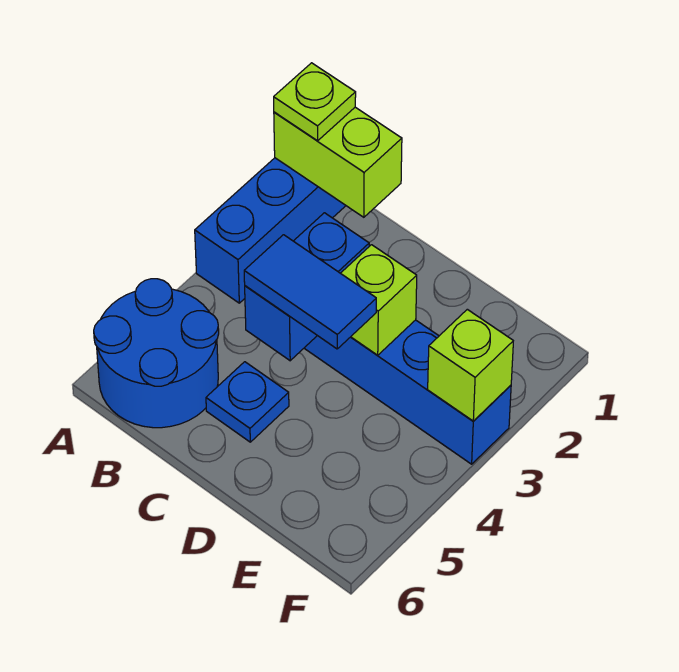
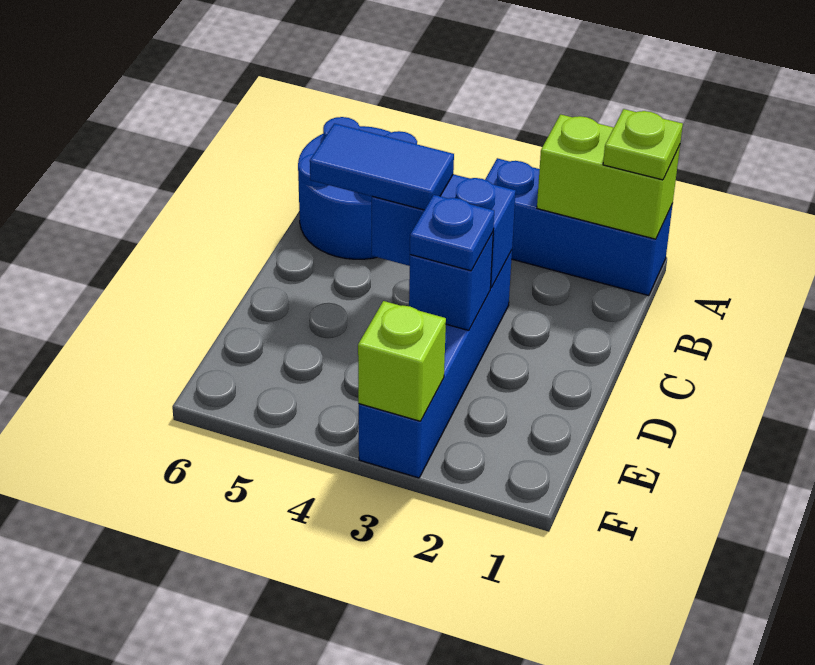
lime 1x2 brick [274,107,402,217] -> lime 1x2 brick turned to [537,114,680,239]
blue 1x2 tile [244,235,376,349] -> blue 1x2 tile turned to [310,124,454,210]
blue 1x1 plate [206,362,289,442] -> blue 1x1 plate moved to [410,195,494,271]
lime 1x1 brick [341,245,417,355] -> blue 1x1 brick [409,232,493,330]

